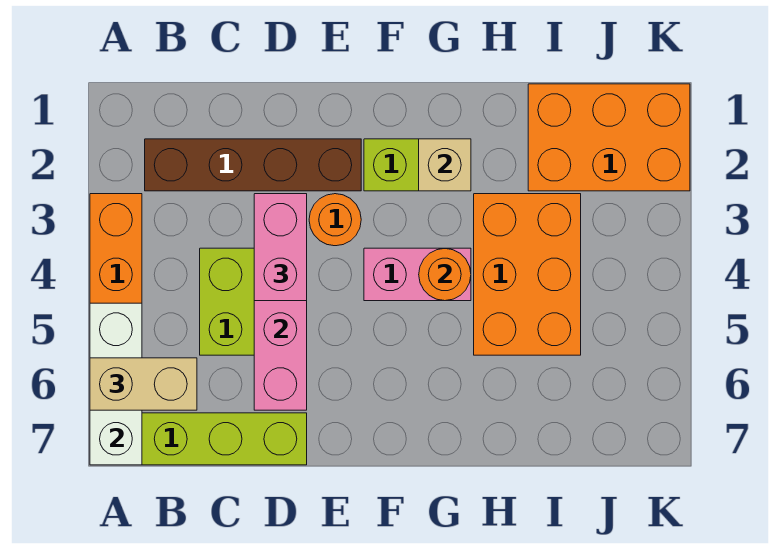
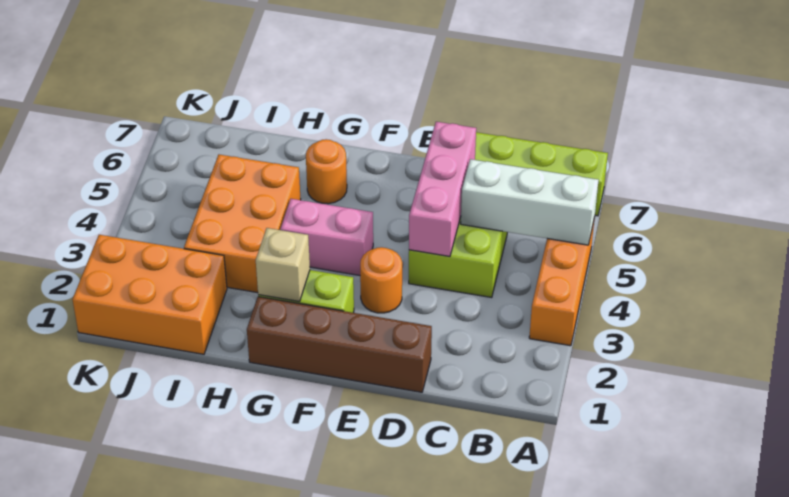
white 1x3 brick [90,303,142,465] -> white 1x3 brick turned to [461,159,599,245]
tan 1x2 brick [90,358,197,410] -> none
brown 1x4 brick [145,139,361,191] -> brown 1x4 brick moved to [247,297,432,392]
pink 1x2 brick [254,194,307,301] -> none
orange 1x1 round brick [419,248,471,301] -> orange 1x1 round brick moved to [306,139,347,204]

